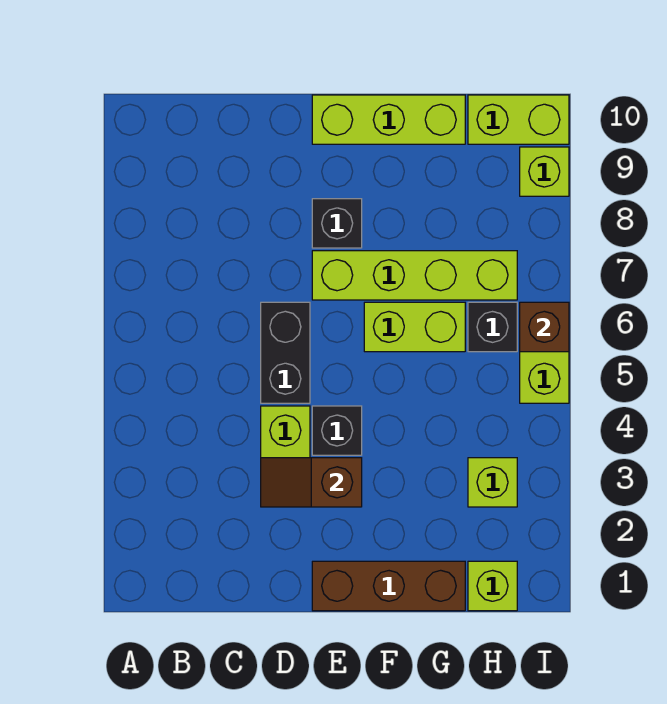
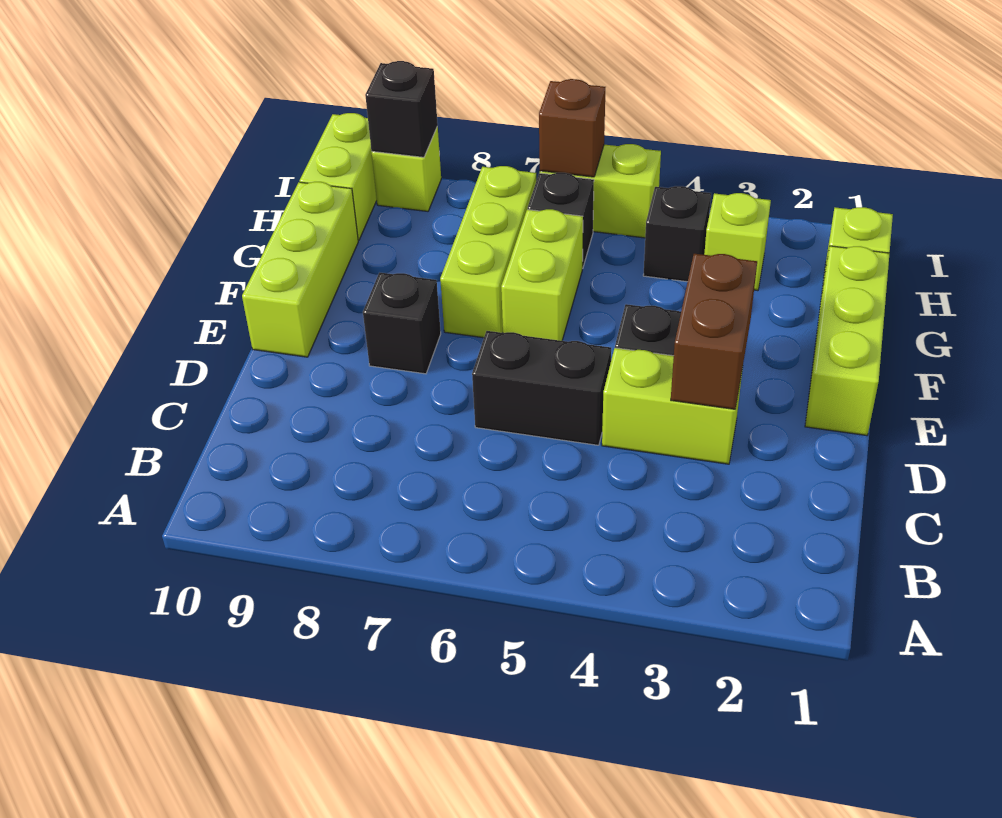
brown 1x2 slope [261,458,362,507] -> brown 1x2 brick [671,254,757,409]
brown 1x3 brick [312,561,465,611] -> lime 1x3 brick [805,246,890,436]
lime 1x4 brick [312,251,517,300] -> lime 1x3 brick [440,166,536,338]
none -> black 1x1 brick [643,186,711,282]
none -> black 1x1 brick [365,61,438,157]

